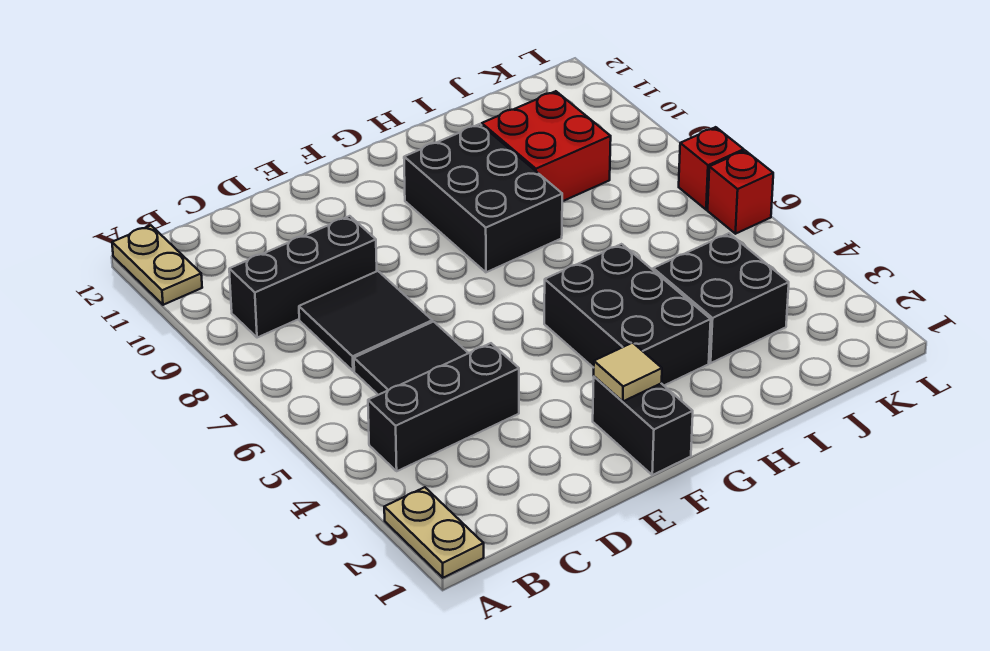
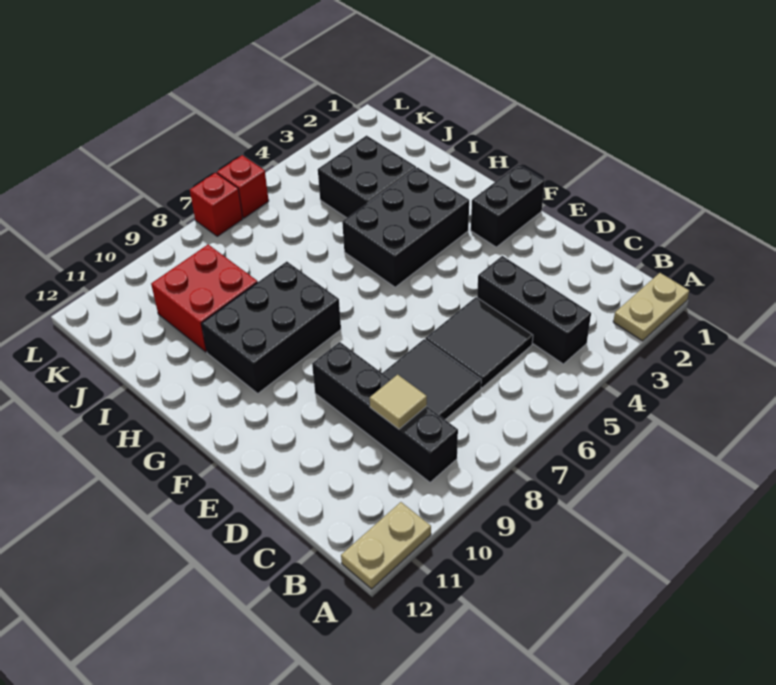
black 1x3 brick [229,216,377,338] -> black 1x4 brick [312,342,458,482]
tan 1x1 tile [594,343,662,401] -> tan 1x1 tile moved to [370,375,427,429]

